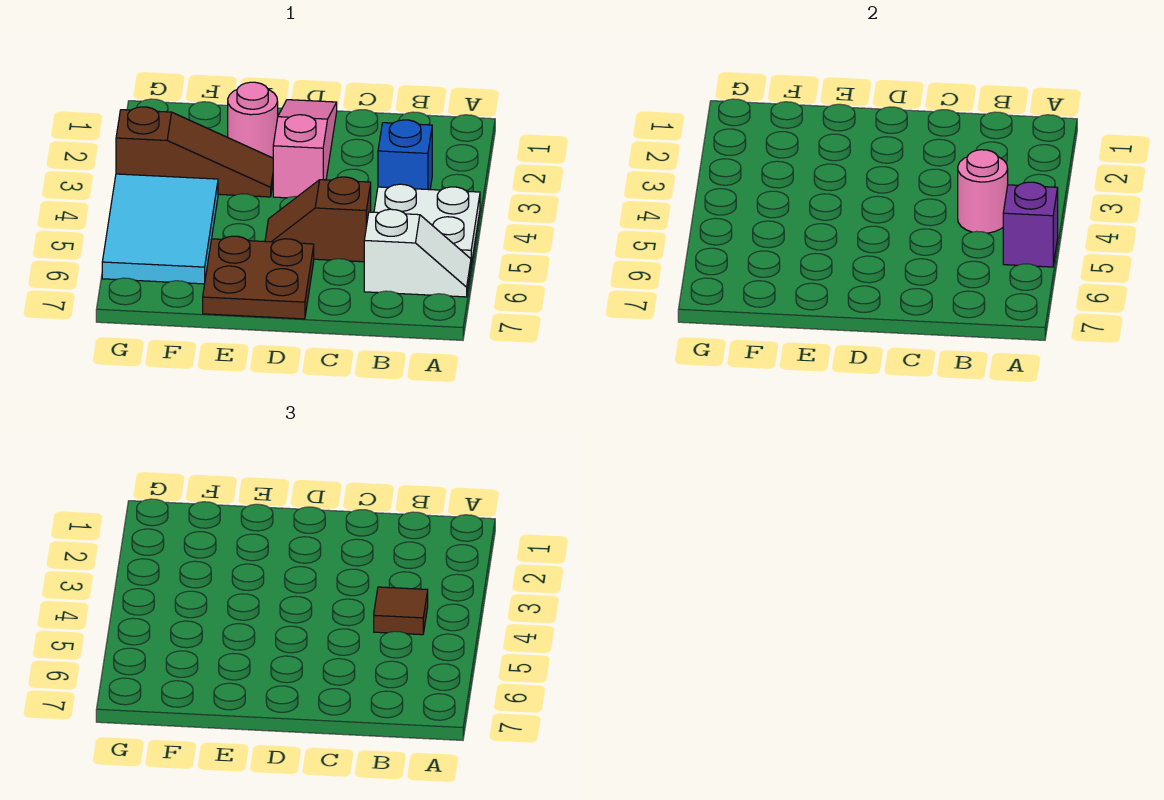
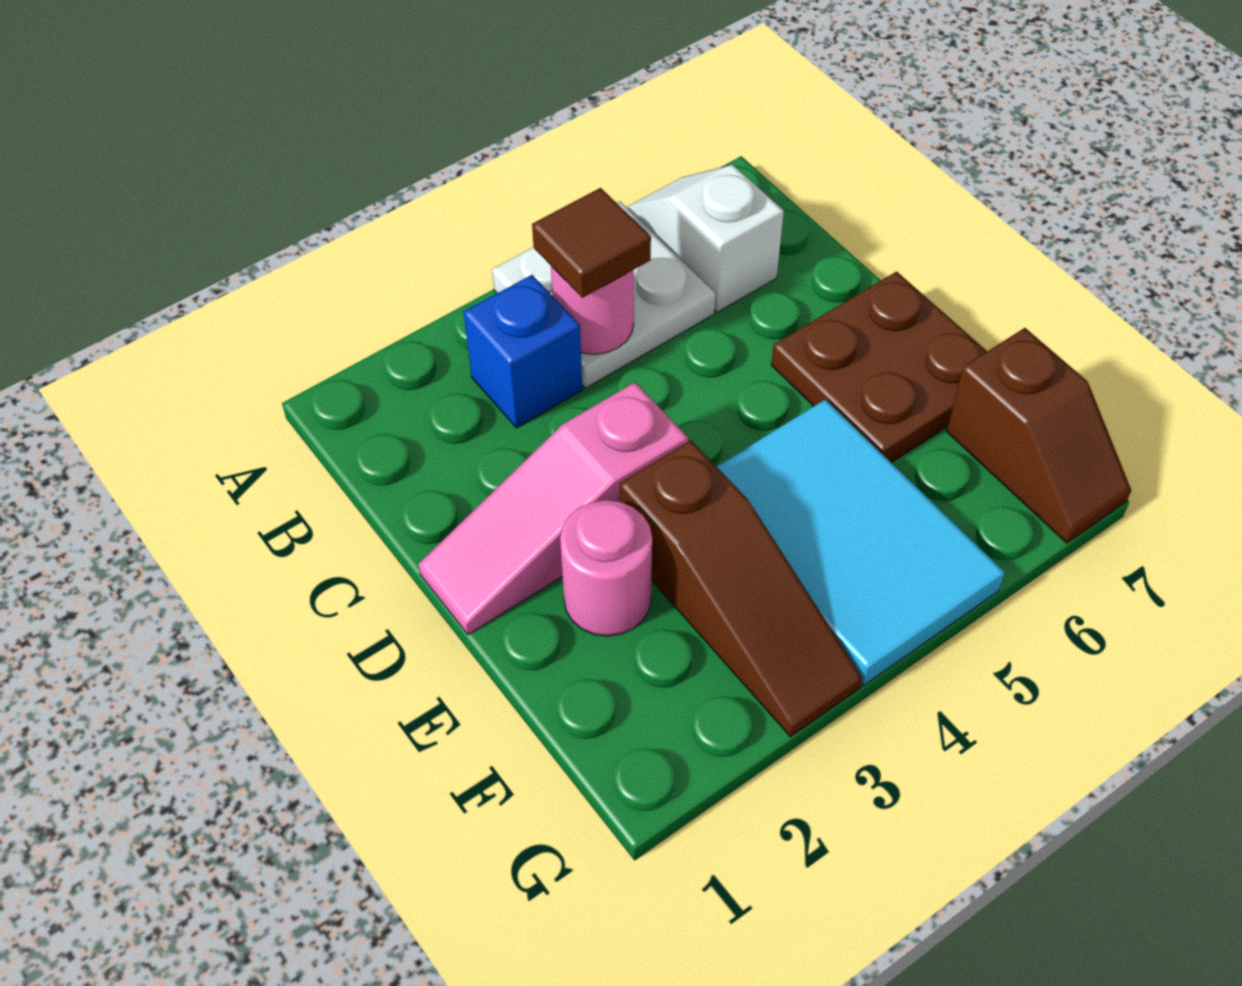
purple 1x1 brick [1003,182,1058,267] -> none
brown 1x2 slope [265,177,371,262] -> brown 1x2 slope moved to [947,328,1131,543]
brown 1x3 slope [116,107,273,197] -> brown 1x3 slope turned to [620,440,862,737]
cyan 2x3 tile [102,174,218,284] -> cyan 2x3 tile turned to [716,399,1005,685]

